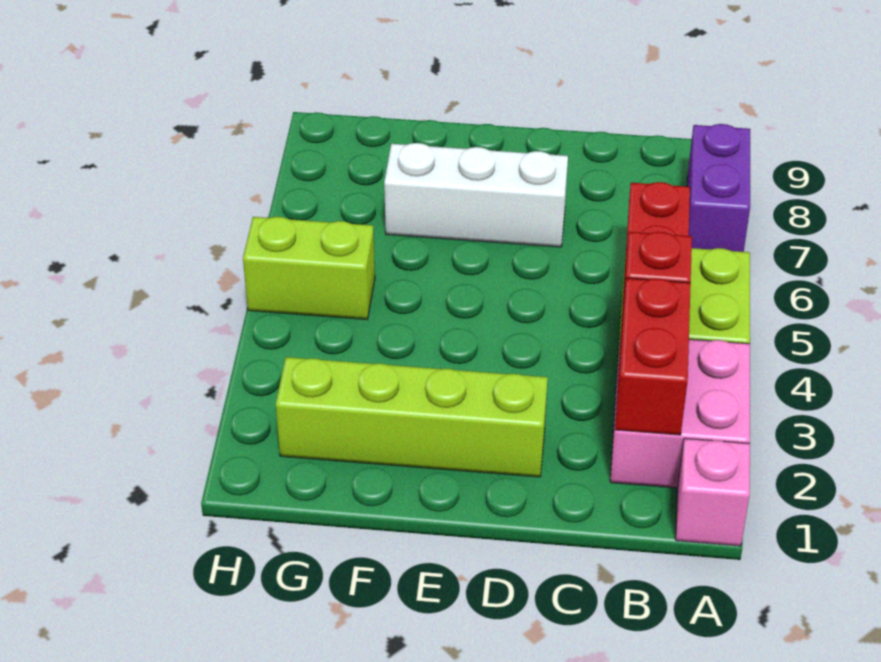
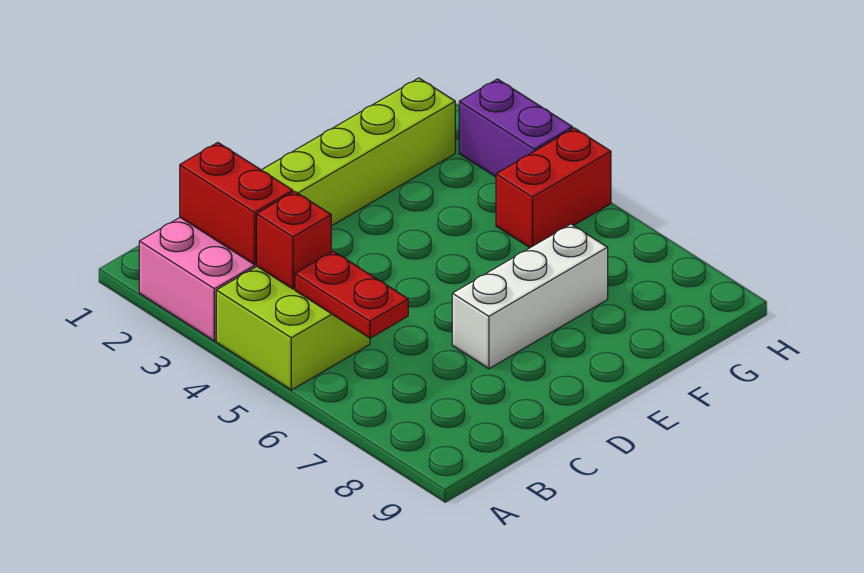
pink 1x1 brick [676,438,750,546] -> none
purple 1x2 brick [687,124,750,252] -> purple 1x2 brick moved to [459,79,573,177]
lime 1x2 brick [243,217,375,319] -> red 1x2 brick [496,128,611,248]

